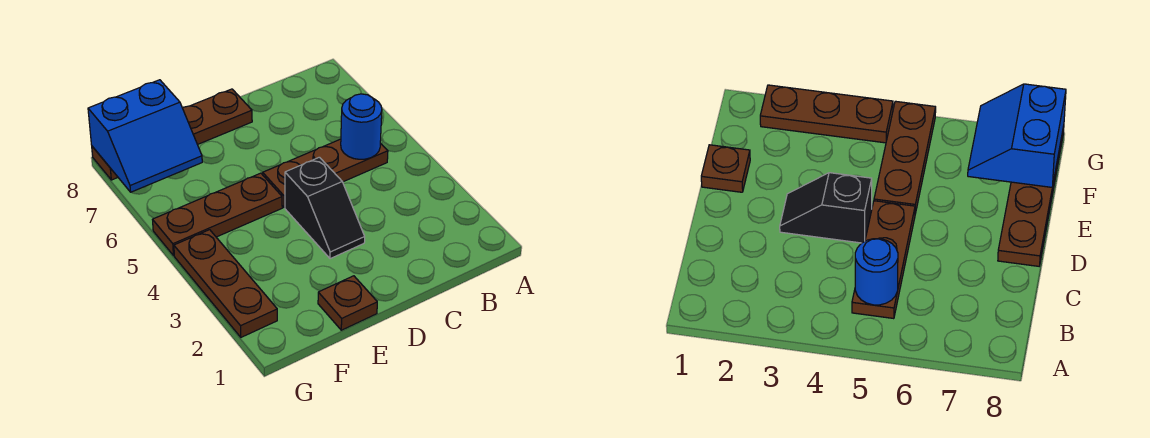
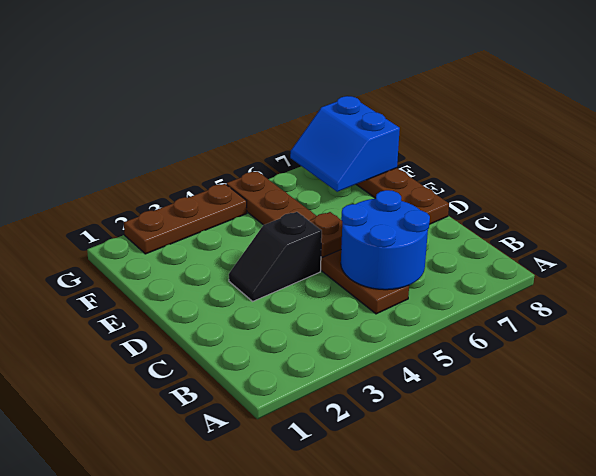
blue 1x1 round brick [341,94,382,159] -> blue 2x2 round brick [341,190,430,290]
brown 1x1 plate [318,276,377,330] -> brown 1x1 plate moved to [309,212,342,257]

